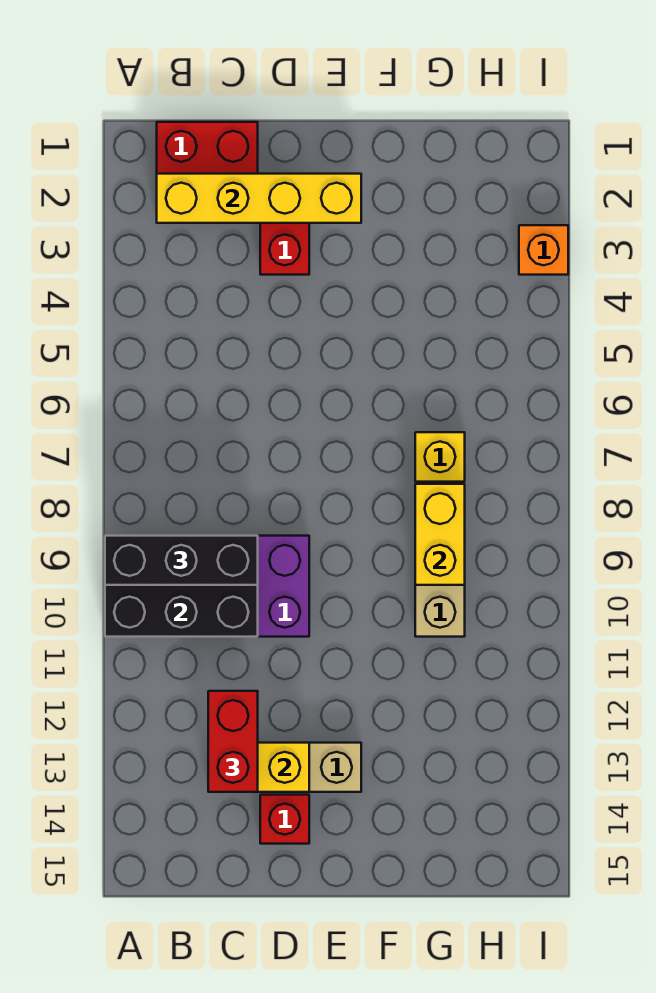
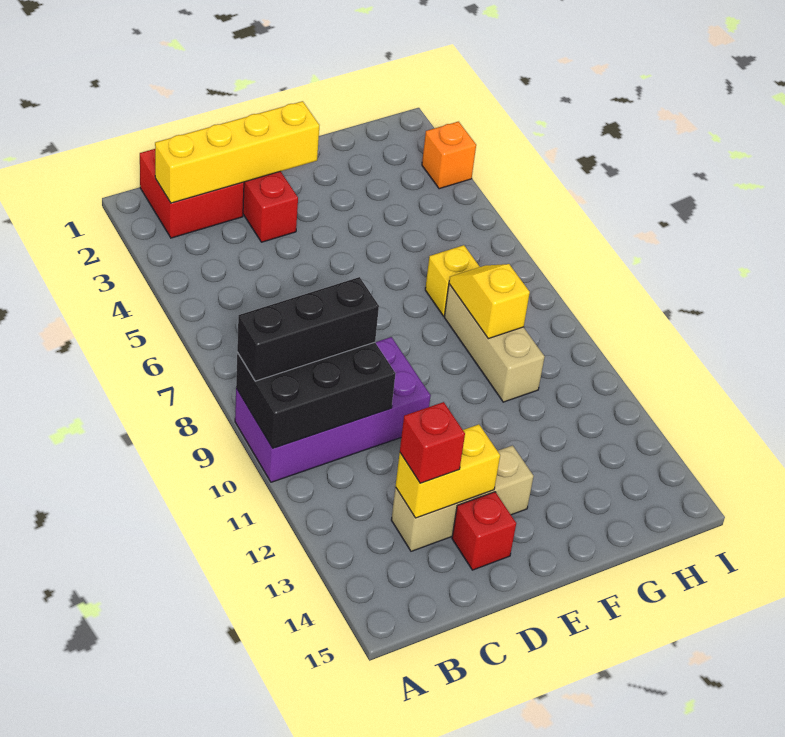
red 1x2 brick [208,691,258,792] -> red 1x1 brick [400,402,465,483]
yellow 1x2 brick [415,484,465,585] -> yellow 1x2 slope [449,264,530,339]

